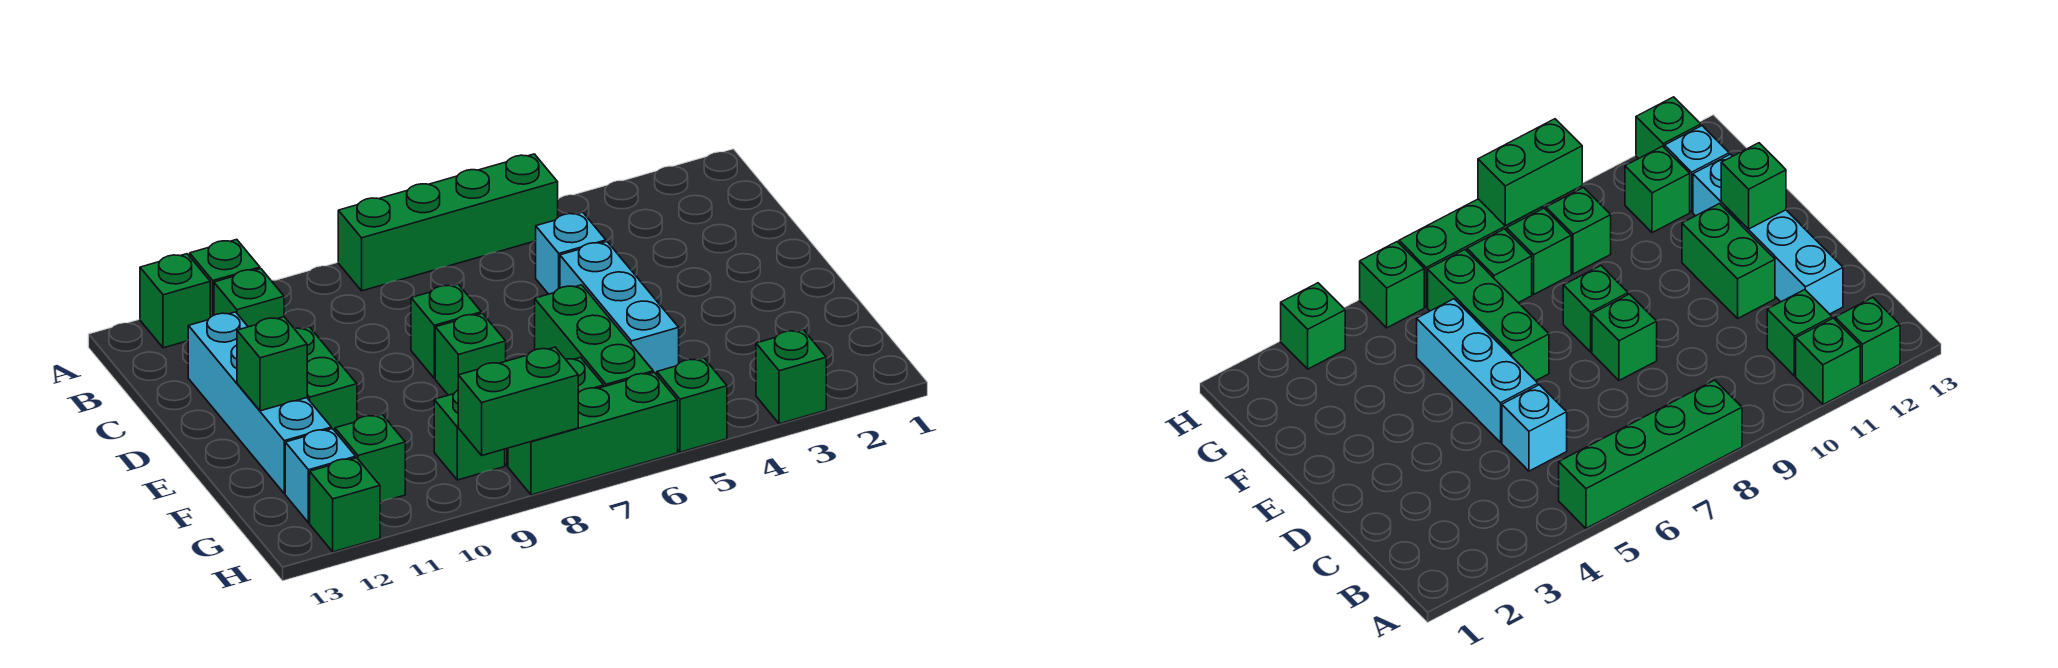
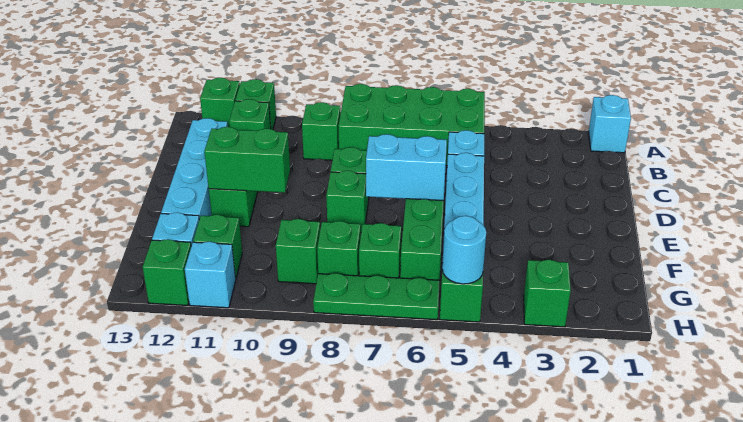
none -> cyan 1x1 brick [589,95,631,153]
green 1x4 brick [338,154,558,291] -> green 2x4 brick [339,84,485,166]
none -> cyan 1x2 brick [366,134,447,201]
green 1x1 brick [237,317,307,411] -> green 1x1 brick moved to [302,102,340,160]
none -> cyan 1x1 round brick [442,216,486,284]
green 1x3 brick [508,372,678,495] -> green 1x3 plate [313,273,440,320]
green 1x2 brick [458,347,578,455] -> green 1x2 brick moved to [204,127,290,193]
none -> cyan 1x1 brick [185,242,236,308]

